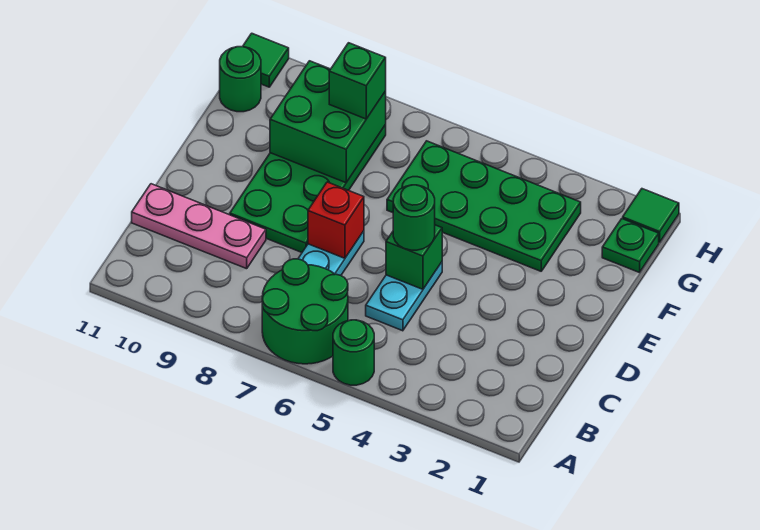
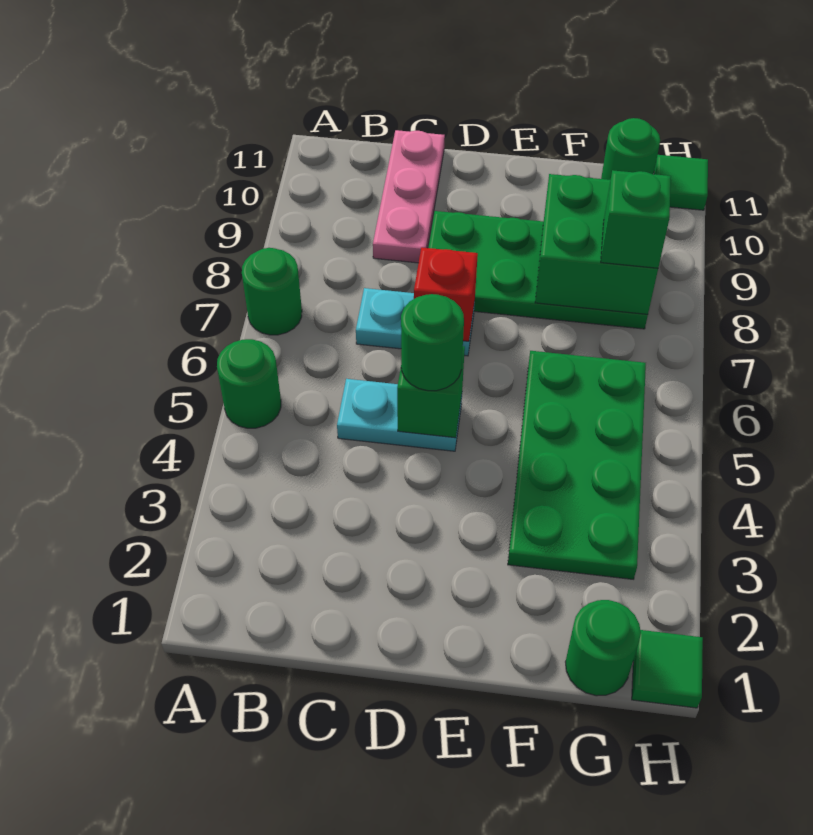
green 2x2 round brick [262,259,348,364] -> green 1x1 round brick [242,248,302,335]
green 1x1 plate [602,219,659,273] -> green 1x1 round brick [566,600,641,696]

